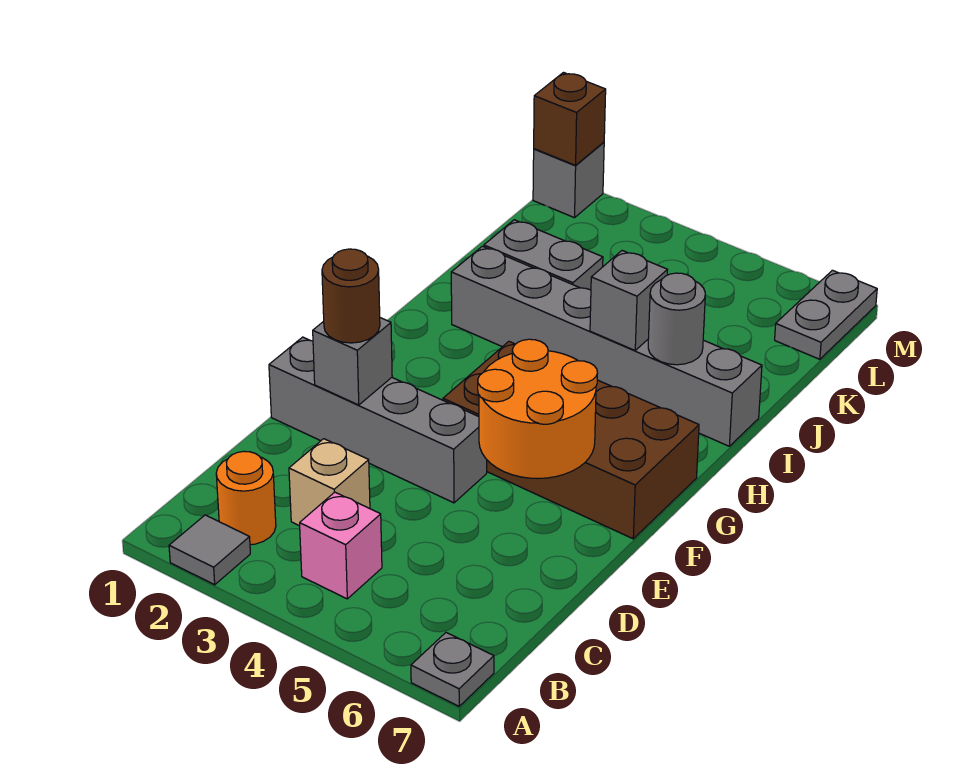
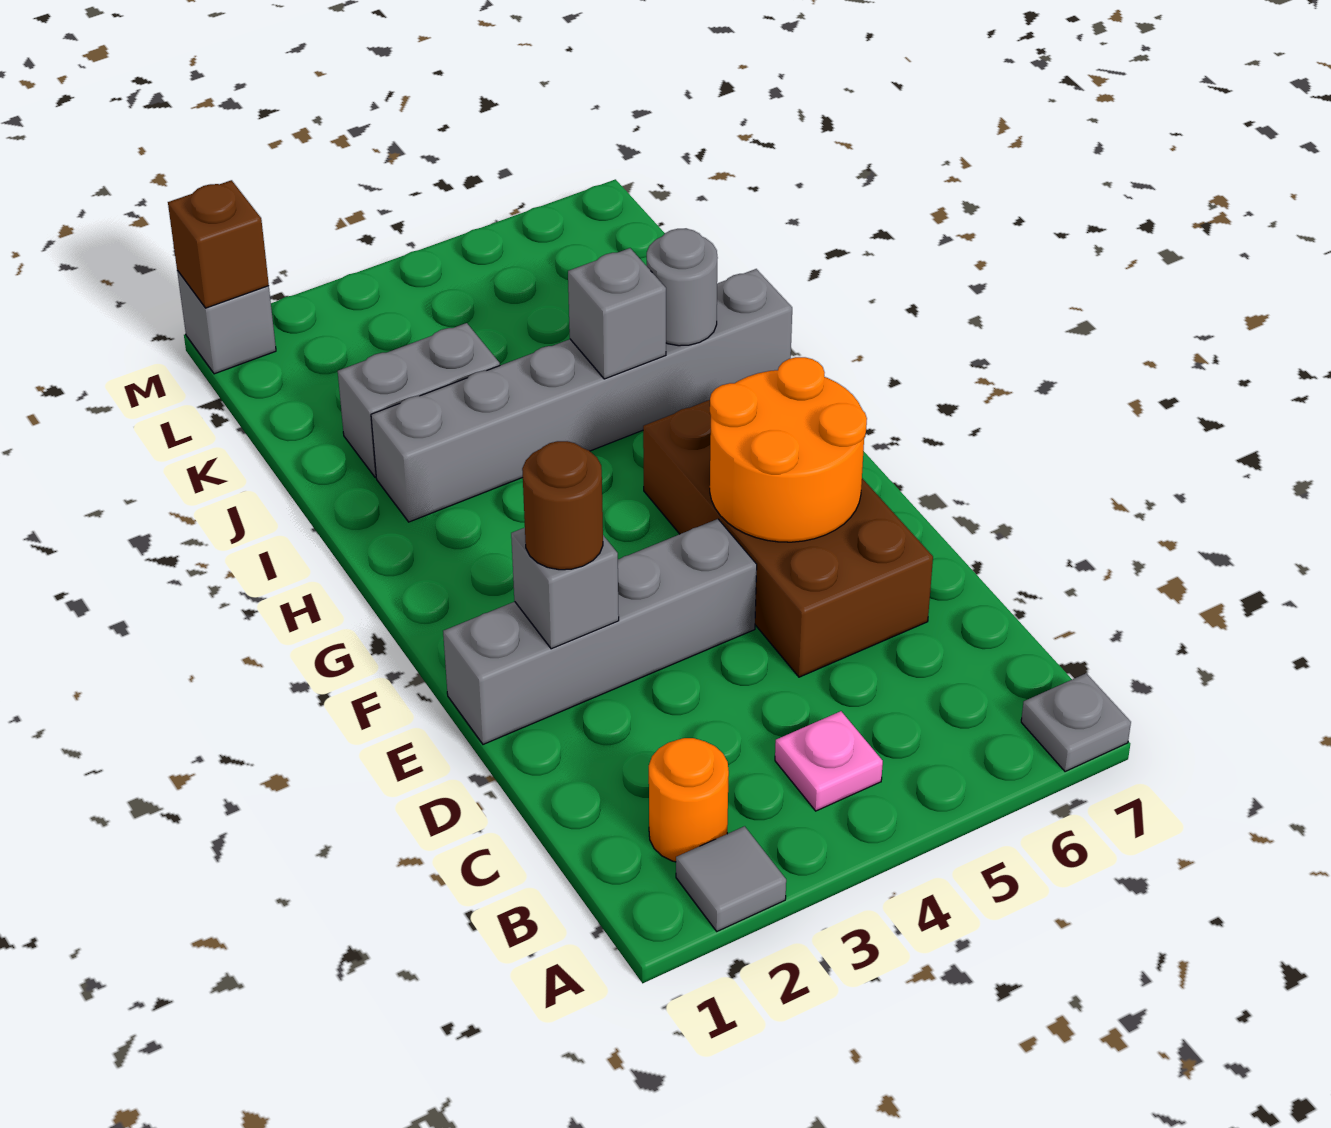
pink 1x1 brick [300,492,382,599] -> pink 1x1 plate [775,711,883,811]
tan 1x1 brick [289,439,370,526] -> none
brown 2x4 brick [443,342,699,539] -> brown 2x4 brick turned to [643,400,933,677]
grey 1x2 plate [775,270,877,359] -> none

